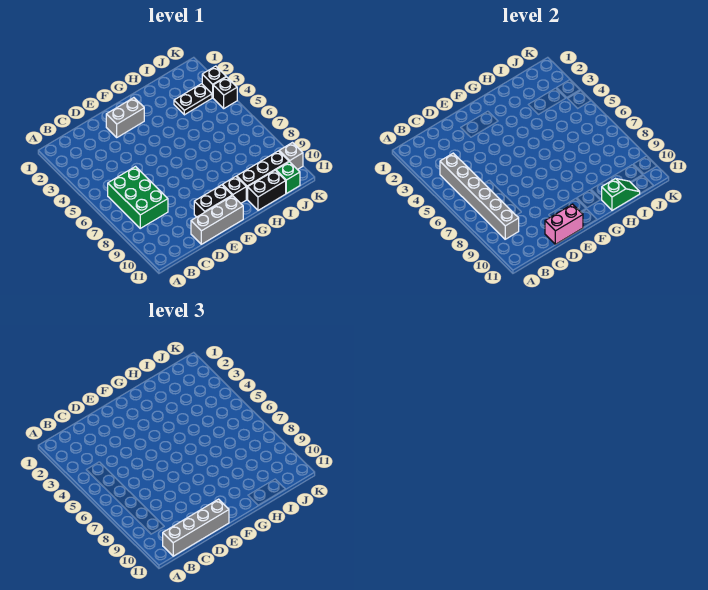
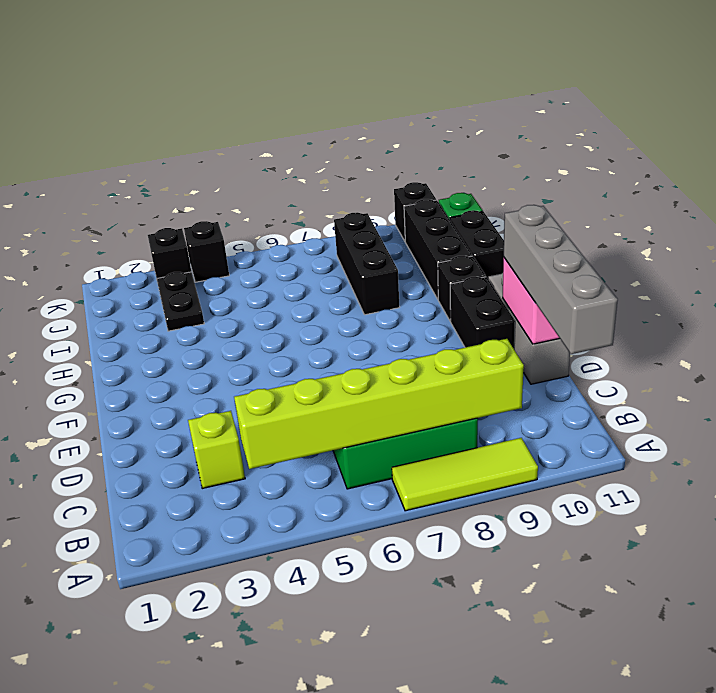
none -> lime 1x3 tile [392,438,538,511]
grey 1x6 brick [440,153,519,239] -> lime 1x6 brick [234,339,524,469]
none -> lime 1x1 brick [188,411,245,488]
grey 1x2 brick [106,98,144,137] -> none
none -> black 1x3 brick [334,212,400,315]
green 1x2 slope [602,179,640,210] -> none
grey 1x1 brick [279,143,303,170] -> black 1x1 brick [394,182,436,241]

